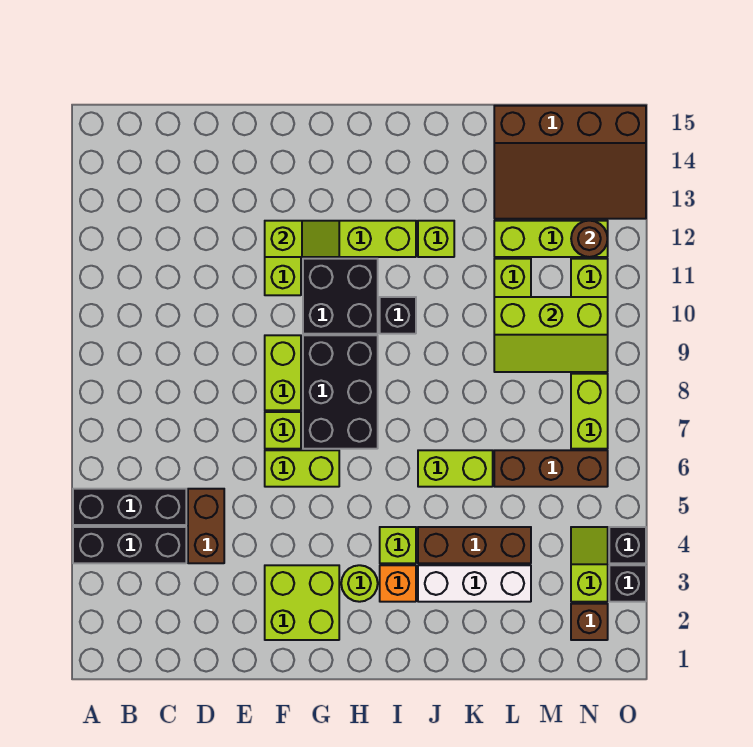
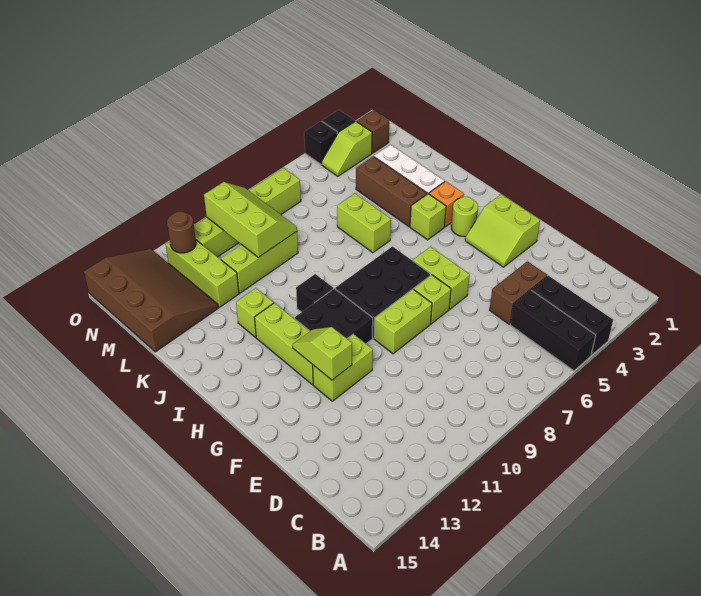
lime 2x2 brick [265,565,339,640] -> lime 2x2 slope [465,194,540,267]
brown 1x3 brick [494,450,608,487] -> none

